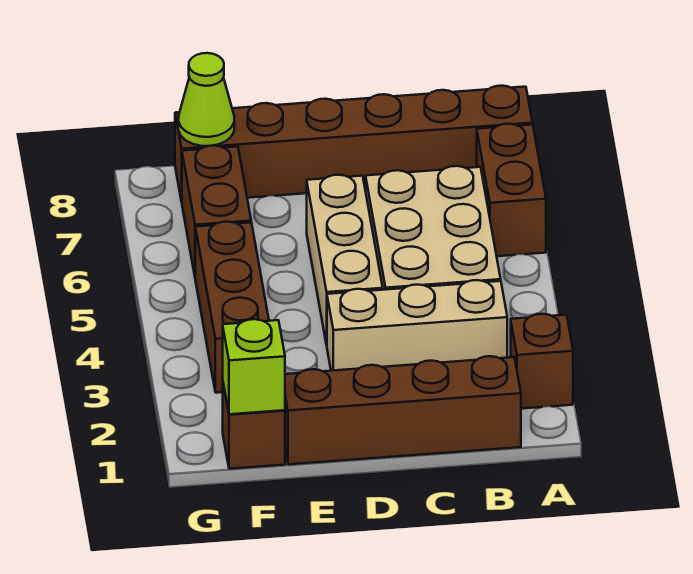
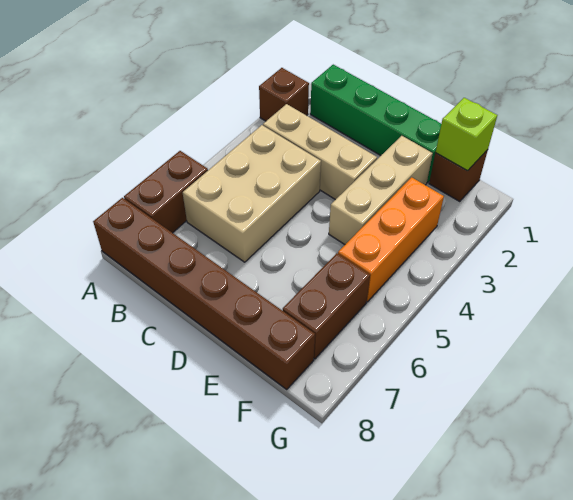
brown 1x4 brick [285,356,521,464] -> green 1x4 brick [310,65,441,183]
tan 1x3 brick [307,175,383,345] -> tan 1x3 brick moved to [329,136,433,245]
brown 1x3 brick [195,222,269,393] -> orange 1x3 brick [338,177,444,302]
lime 1x1 cone [178,53,234,146] -> none

